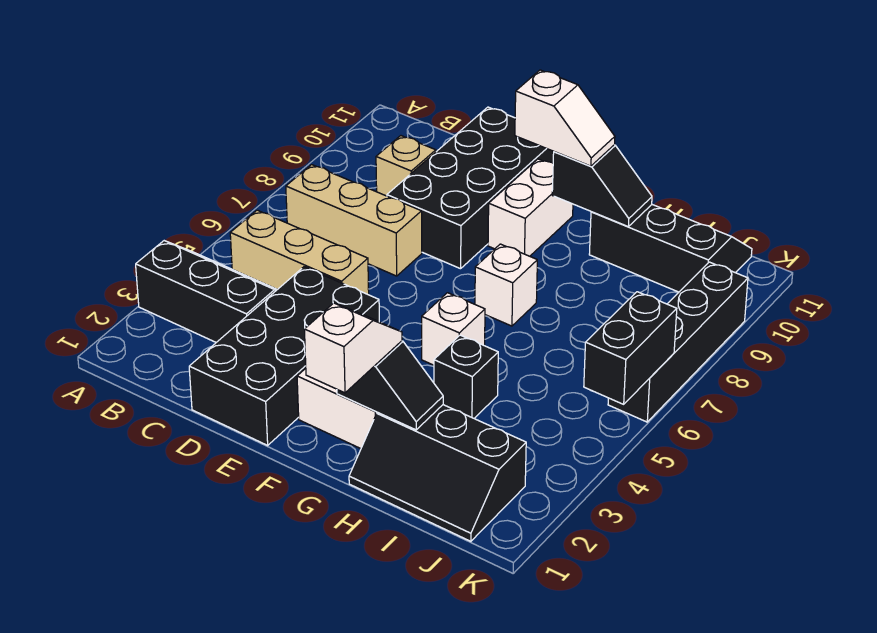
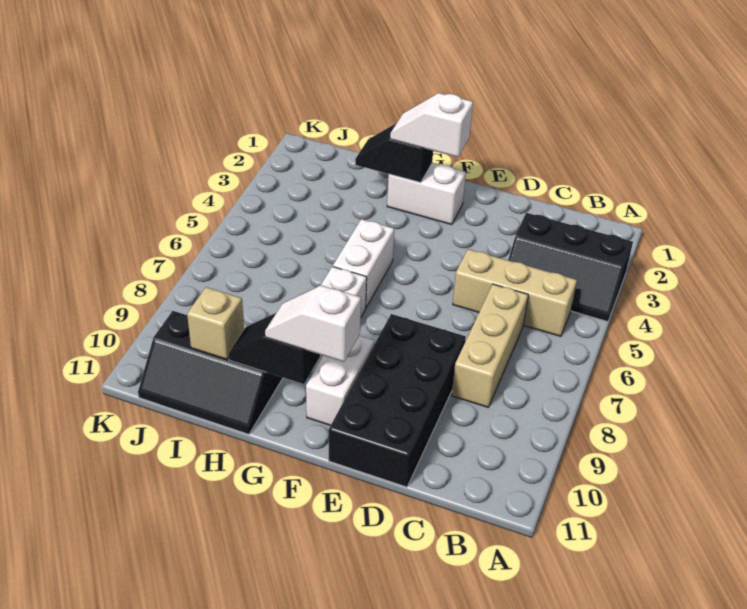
tan 1x3 brick [286,165,422,276] -> tan 1x3 brick turned to [452,284,528,407]
tan 1x1 brick [376,136,436,196] -> tan 1x1 brick moved to [187,287,244,359]
black 2x4 brick [189,267,379,445] -> none
white 1x2 slope [304,303,402,393] -> white 1x2 slope turned to [390,93,473,157]
white 1x1 brick [422,293,485,365] -> white 1x2 brick [333,219,394,307]
black 2x3 slope [349,405,526,541] -> none
black 1x1 brick [434,335,498,418] -> none
black 1x2 brick [584,292,677,404] -> none
black 1x4 brick [608,262,748,422] -> none

